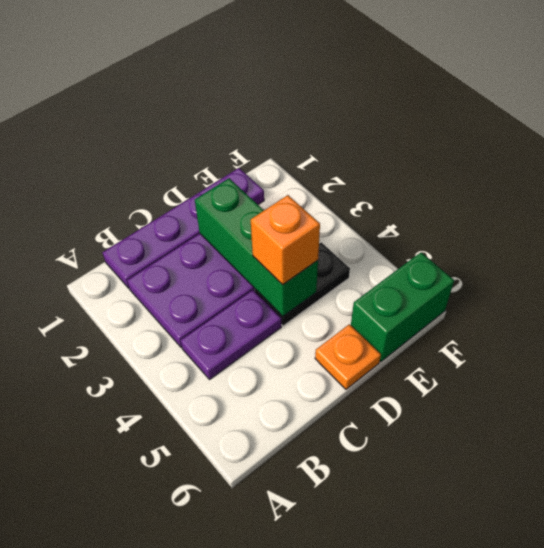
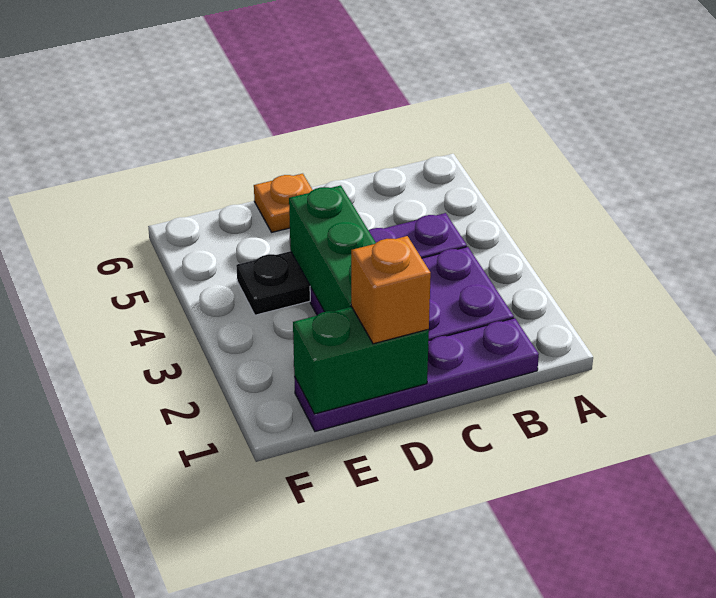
orange 1x1 brick [251,195,320,285] -> orange 1x1 brick moved to [351,236,431,344]
green 1x2 brick [351,252,454,362] -> green 1x2 brick moved to [293,307,429,414]

